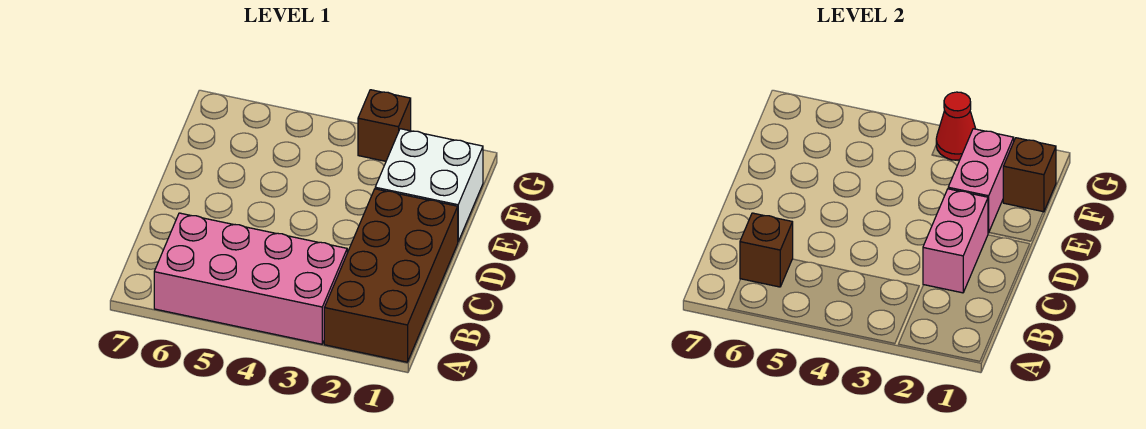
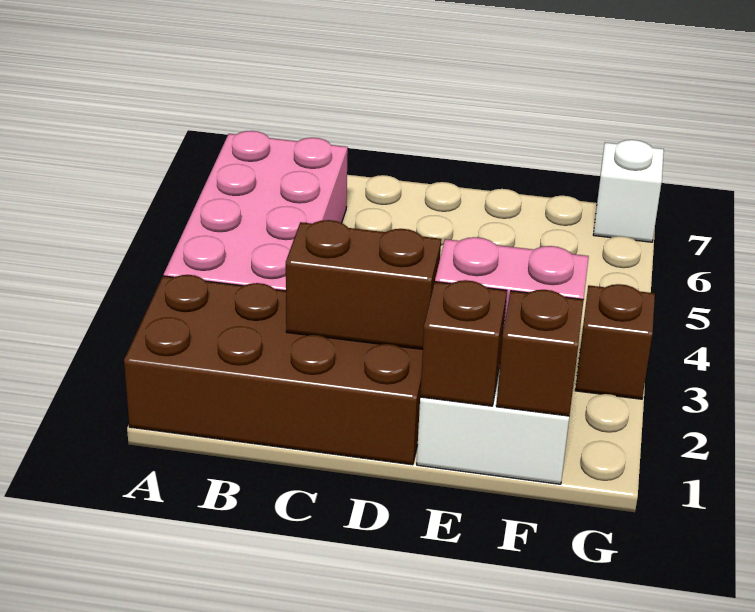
brown 1x1 brick [740,213,793,287] -> brown 1x1 brick moved to [420,280,507,406]
pink 1x2 brick [923,189,988,293] -> brown 1x2 brick [286,220,441,349]
red 1x1 cone [936,92,976,160] -> none
none -> white 1x1 brick [593,140,664,242]

